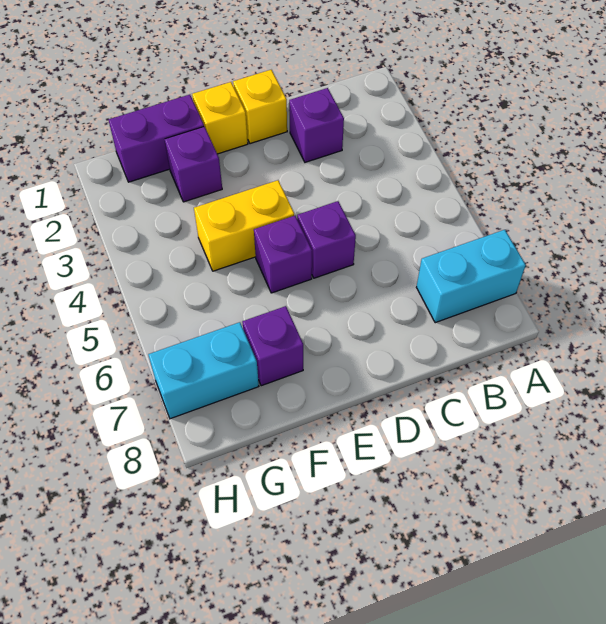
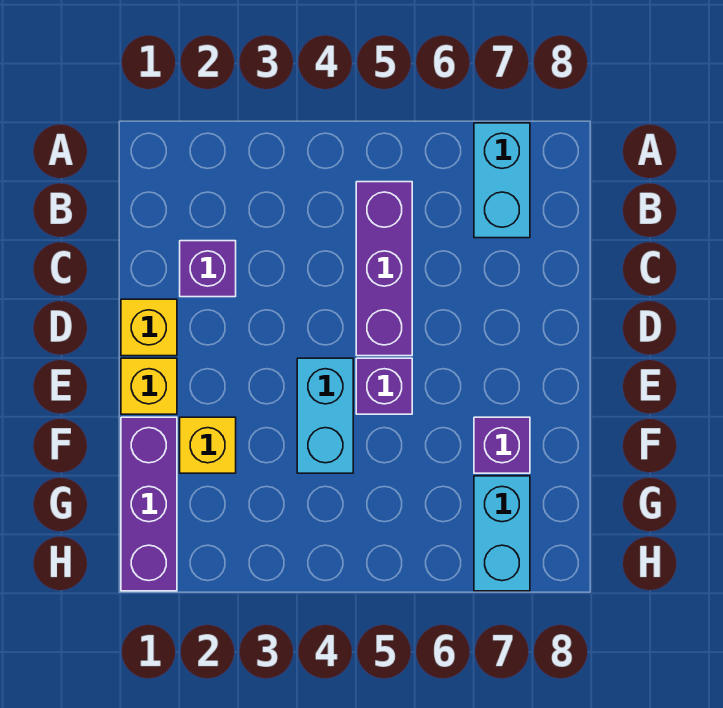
purple 1x1 brick [297,201,356,278] -> purple 1x3 brick [356,182,412,356]
yellow 1x2 brick [194,180,295,271] -> cyan 1x2 brick [297,358,353,473]
purple 1x2 brick [109,95,204,182] -> purple 1x3 brick [121,417,177,591]
purple 1x1 brick [165,127,222,202] -> yellow 1x1 brick [180,417,236,473]

